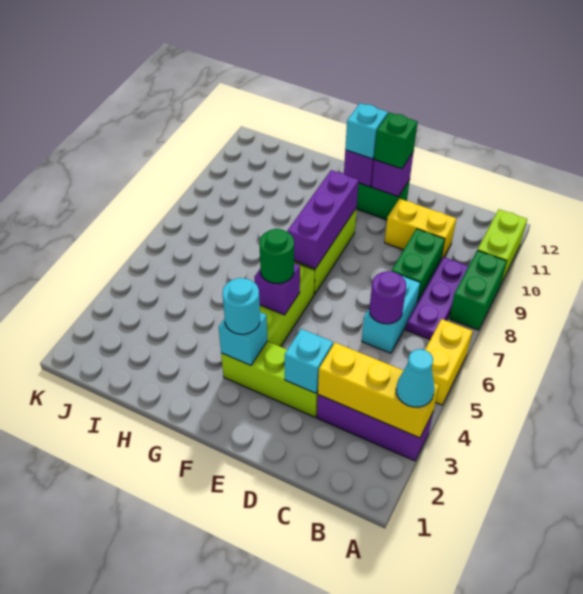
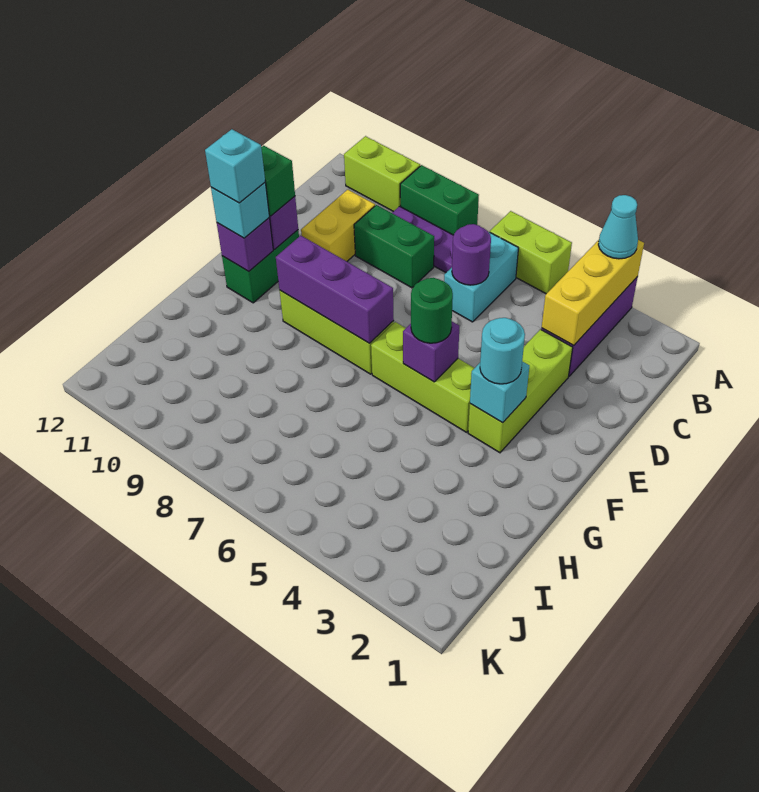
yellow 1x2 brick [425,319,472,405] -> lime 1x2 brick [490,211,572,294]
cyan 1x2 brick [362,276,420,353] -> cyan 1x2 brick turned to [444,232,518,322]
cyan 1x1 brick [285,329,333,393] -> cyan 1x1 brick moved to [205,129,265,203]

